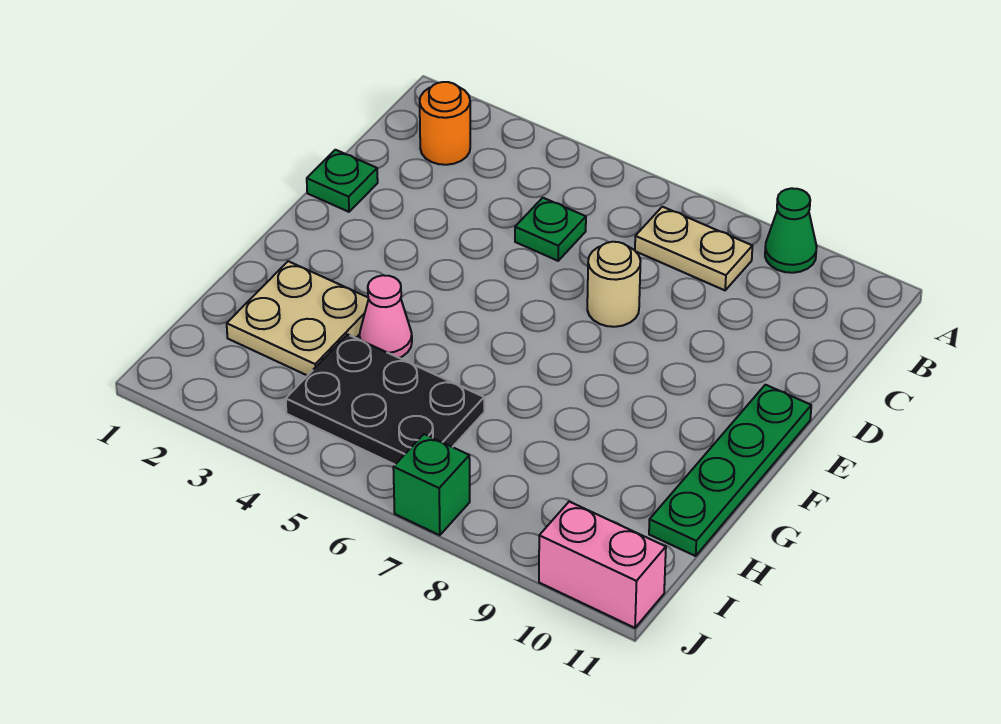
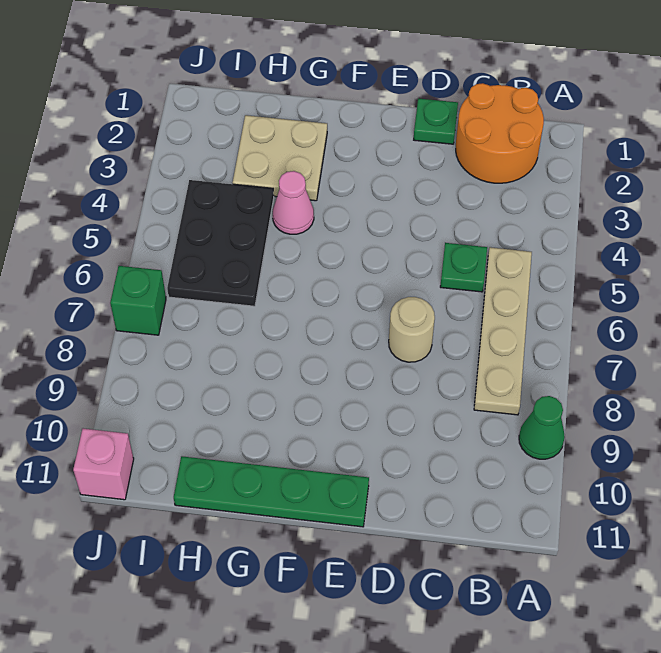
orange 1x1 round brick [420,82,470,165] -> orange 2x2 round brick [456,83,544,183]
tan 1x2 plate [635,207,752,290] -> tan 1x4 plate [474,247,532,415]
pink 1x2 brick [539,502,666,628] -> pink 1x1 brick [73,429,134,500]

